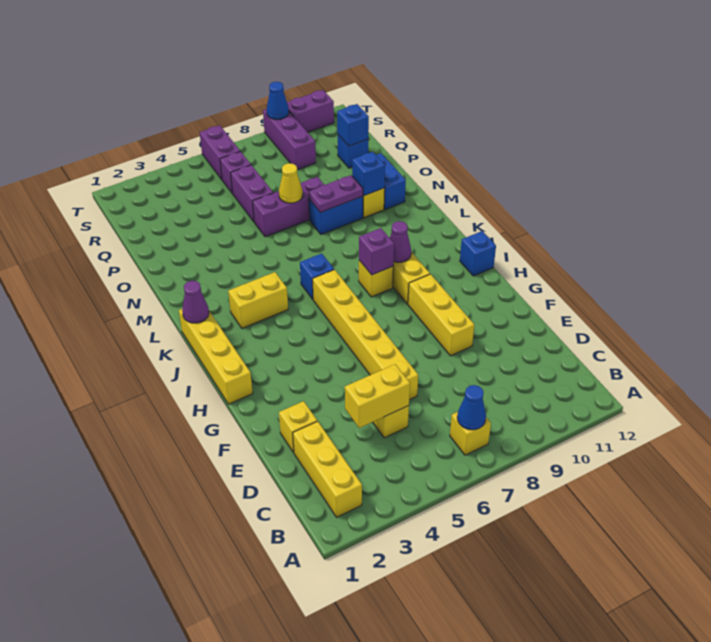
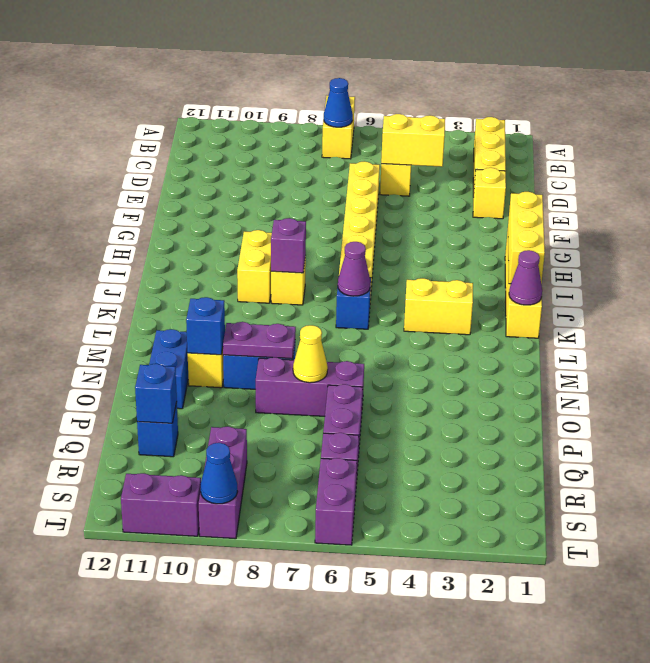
yellow 1x1 brick [450,412,491,455] -> yellow 1x2 brick [322,96,355,159]
yellow 1x3 brick [408,274,474,356] -> yellow 1x3 brick moved to [508,192,545,284]
blue 1x1 brick [460,231,496,276] -> none
purple 1x1 cone [390,221,411,262] -> purple 1x1 cone moved to [338,242,370,296]

